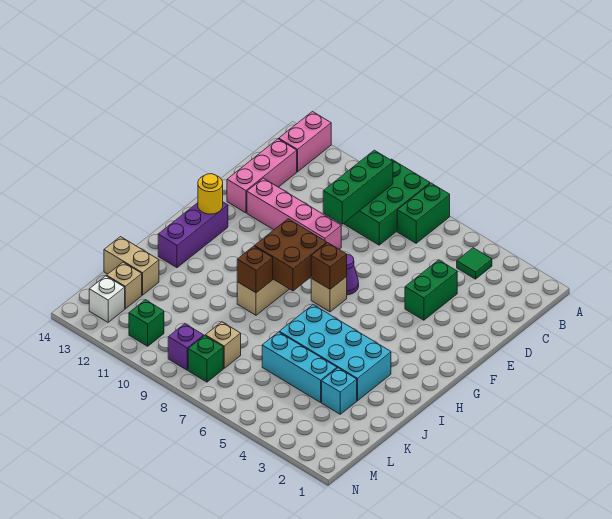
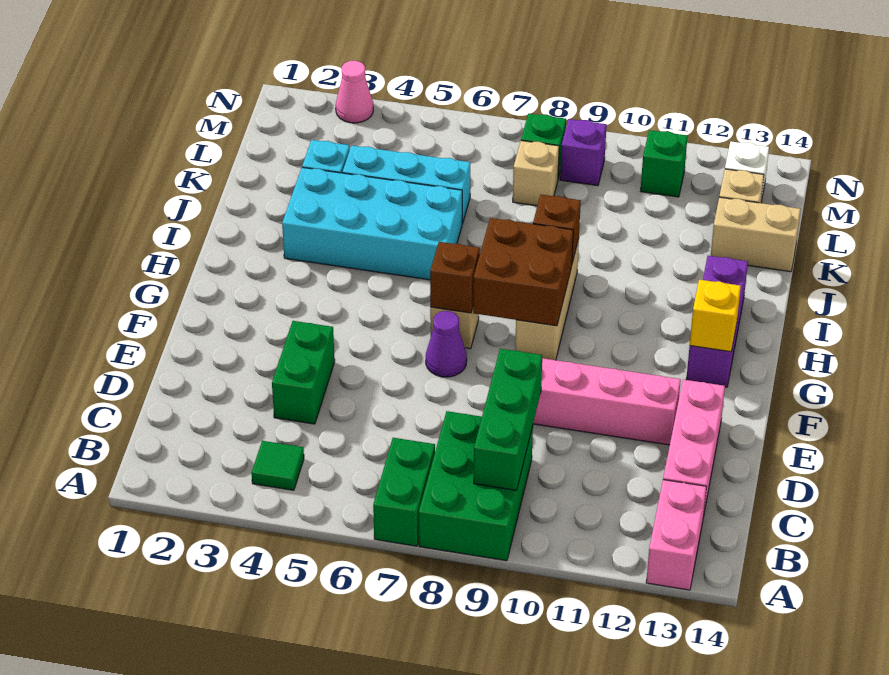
yellow 1x1 round brick [198,174,223,214] -> yellow 1x1 brick [690,280,741,352]
none -> pink 1x1 cone [336,61,373,123]

